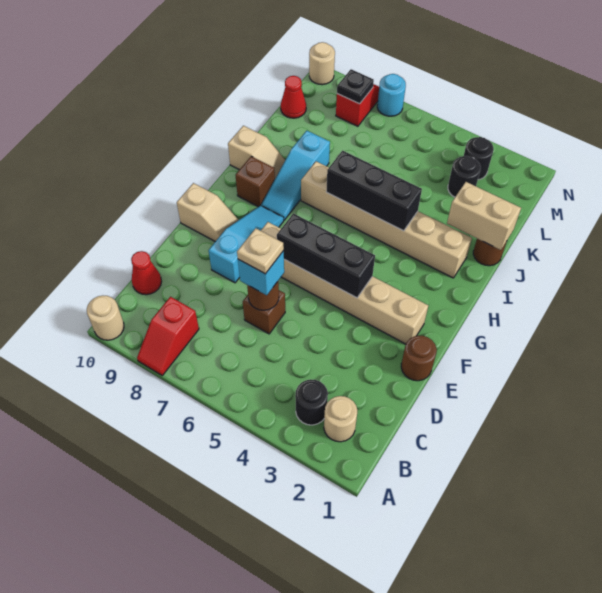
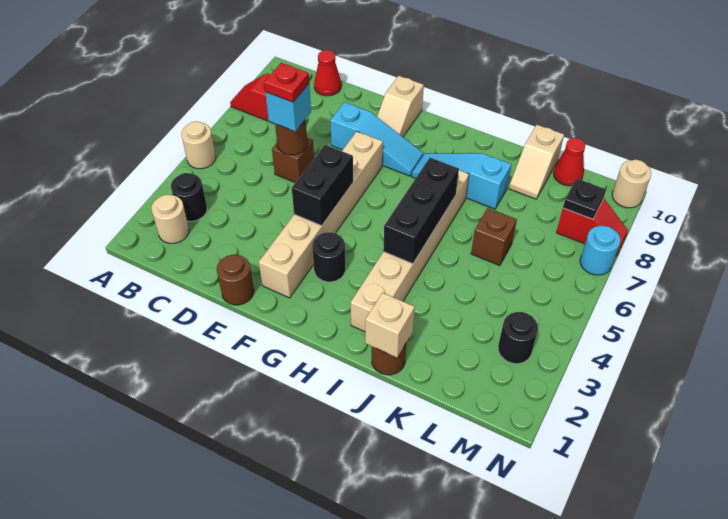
tan 1x1 round brick [87,296,124,340] -> tan 1x1 round brick moved to [181,121,216,169]
tan 1x1 plate [237,228,284,274] -> red 1x1 plate [264,63,309,102]
black 1x3 brick [277,213,375,298] -> black 1x2 brick [292,145,353,226]
brown 1x1 brick [236,156,275,207] -> brown 1x1 brick moved to [471,208,517,266]
tan 1x2 slope [228,126,285,178] -> tan 1x2 slope moved to [509,125,564,199]
tan 1x2 brick [447,182,521,250] -> tan 1x1 brick [365,293,415,358]
black 1x1 round brick [448,156,481,197] -> black 1x1 round brick moved to [312,232,345,282]

